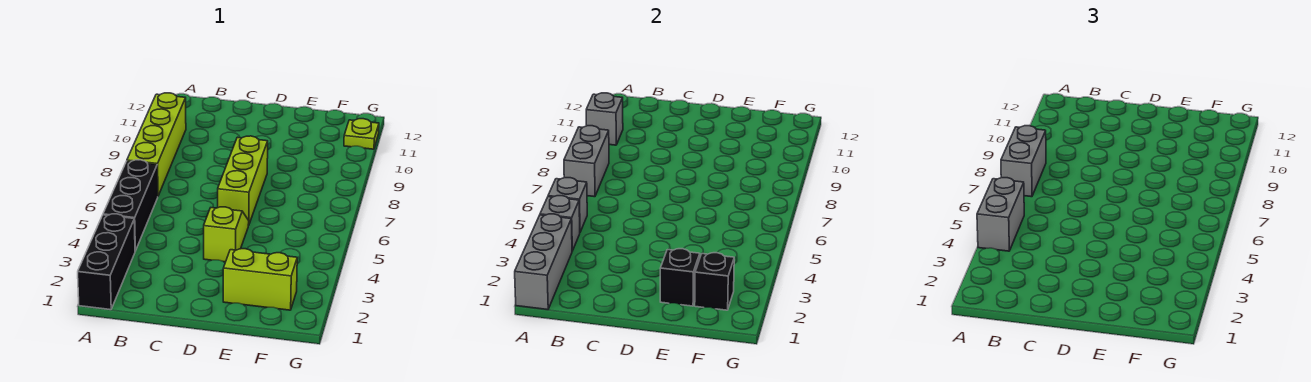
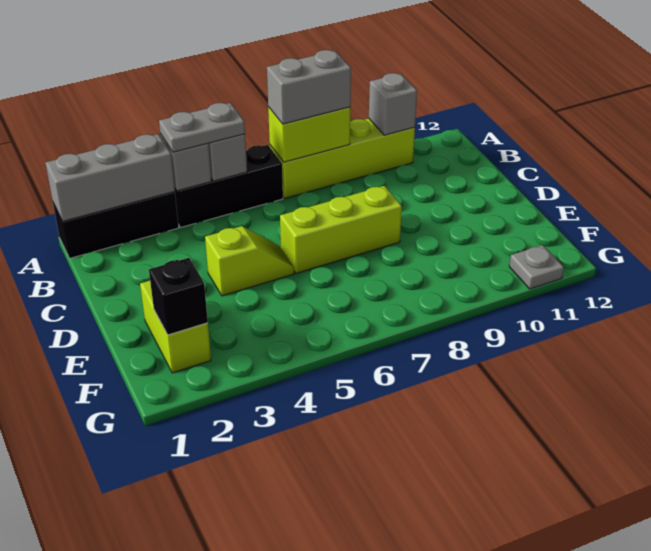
grey 1x2 brick [977,178,1024,251] -> grey 1x2 plate [159,103,245,152]
grey 1x2 brick [564,126,609,197] -> lime 1x2 brick [268,107,350,162]
black 1x1 brick [660,249,700,306] -> none
lime 1x1 plate [344,119,379,149] -> grey 1x1 plate [509,245,564,289]

